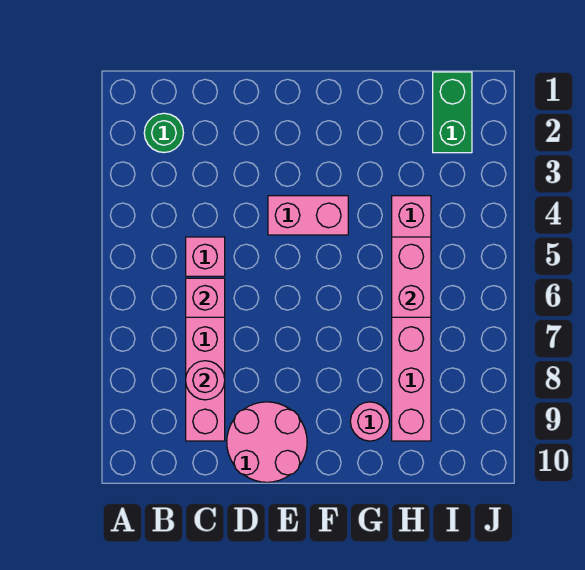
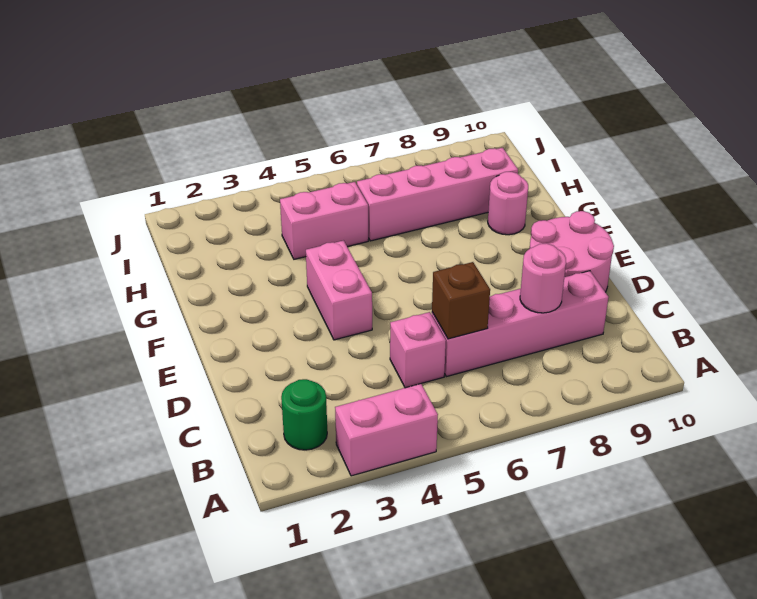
pink 1x1 brick [186,278,225,317] -> brown 1x1 brick [432,262,490,339]
pink 1x2 brick [392,237,431,317] -> pink 1x2 brick moved to [335,384,438,476]
green 1x2 brick [433,72,472,153] -> none

